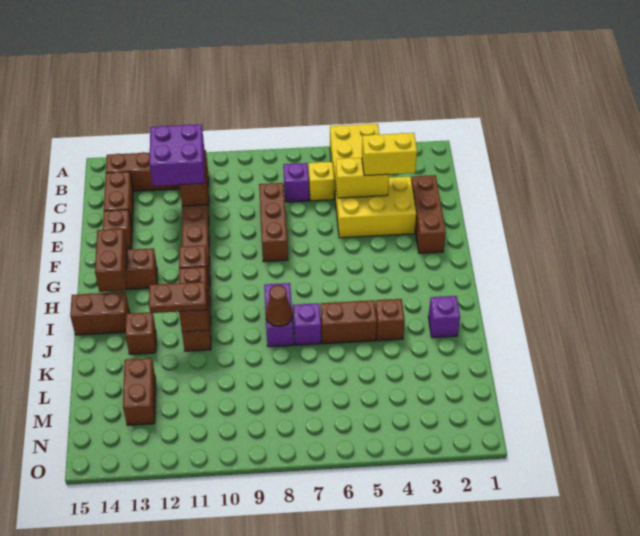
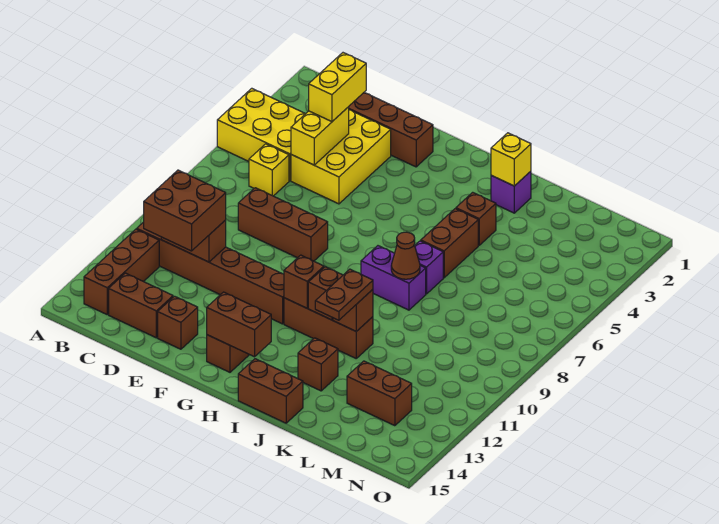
purple 1x1 brick [283,163,309,202] -> none
purple 2x2 brick [149,124,205,186] -> brown 2x2 brick [144,170,226,251]
brown 1x2 brick [70,292,129,335] -> brown 1x2 brick turned to [238,359,303,423]
none -> yellow 1x1 brick [491,133,531,186]

